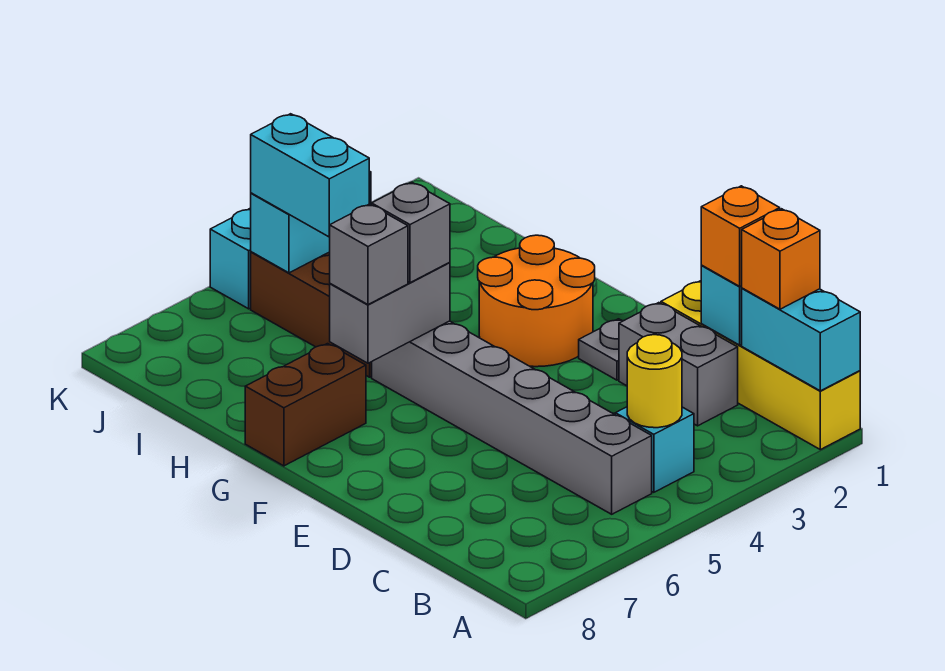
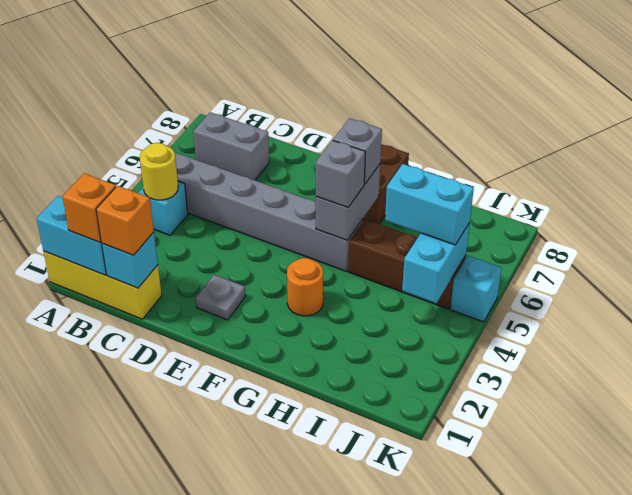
yellow 1x4 brick [661,281,860,450] -> yellow 1x3 brick [43,251,162,319]
grey 1x2 brick [619,303,738,426] -> grey 1x2 brick moved to [193,112,269,180]
orange 2x2 round brick [478,235,595,367] -> orange 1x1 round brick [287,258,323,316]

